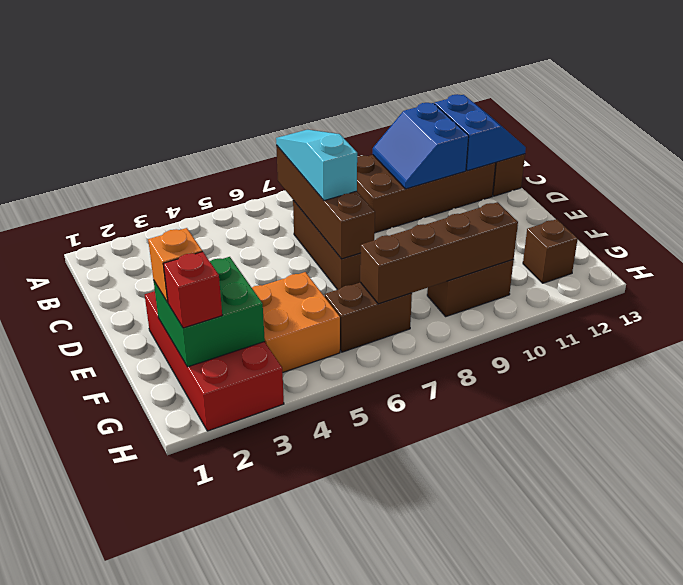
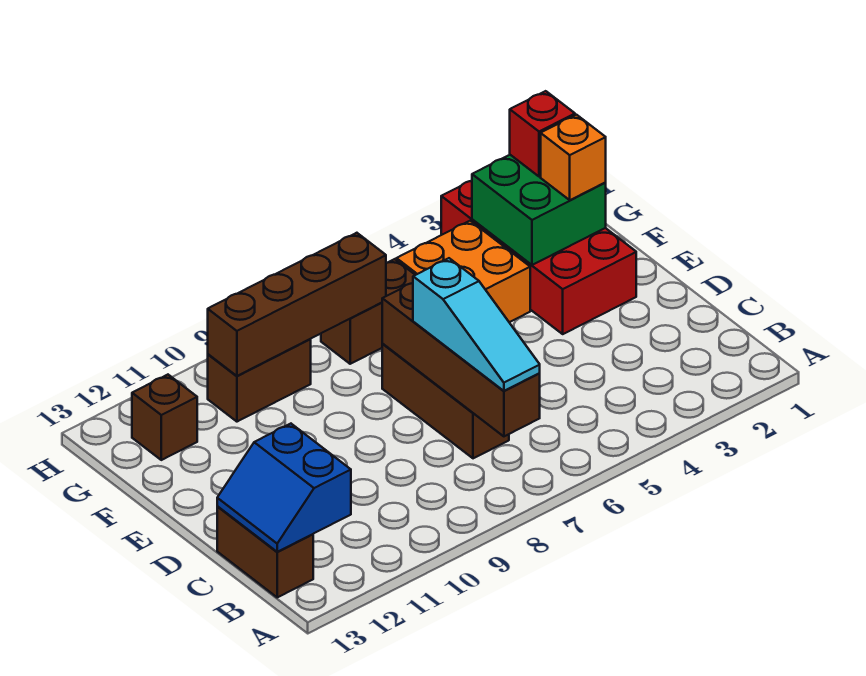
brown 2x4 brick [357,155,496,233] -> none
blue 2x2 slope [373,103,469,189] -> none

